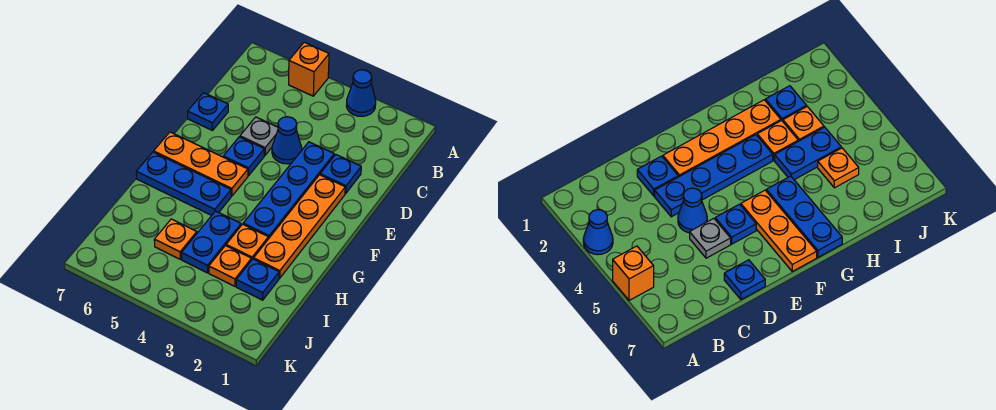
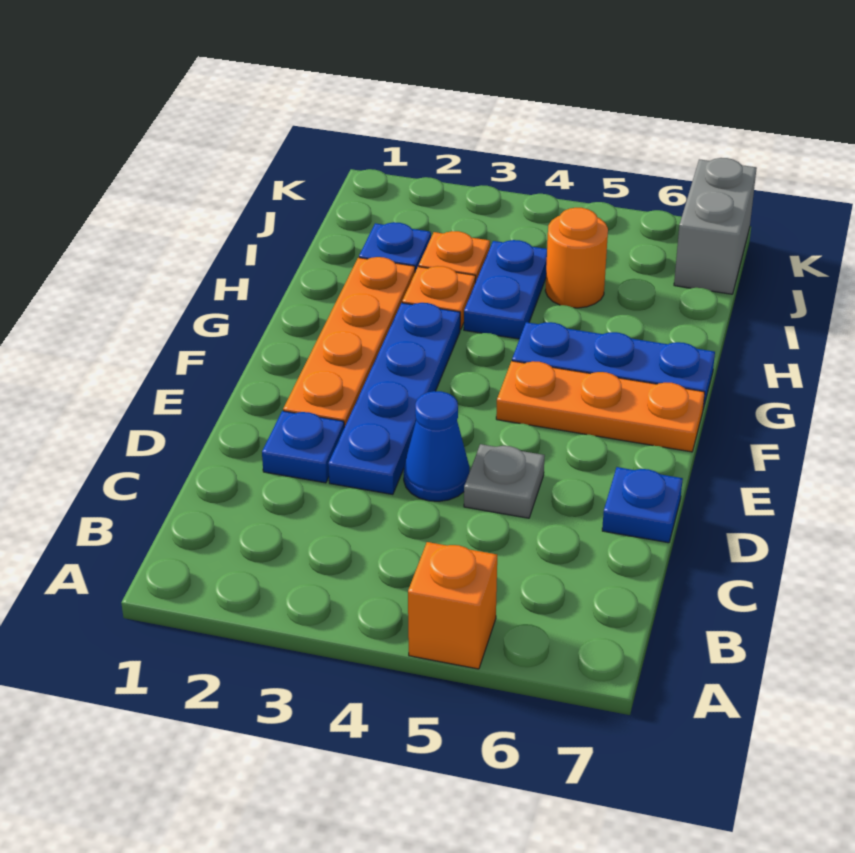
blue 1x1 cone [346,70,376,117] -> none
blue 1x1 plate [223,137,264,176] -> none
orange 1x1 plate [154,219,197,259] -> orange 1x1 round brick [545,208,608,308]
none -> grey 1x2 brick [674,158,757,294]

